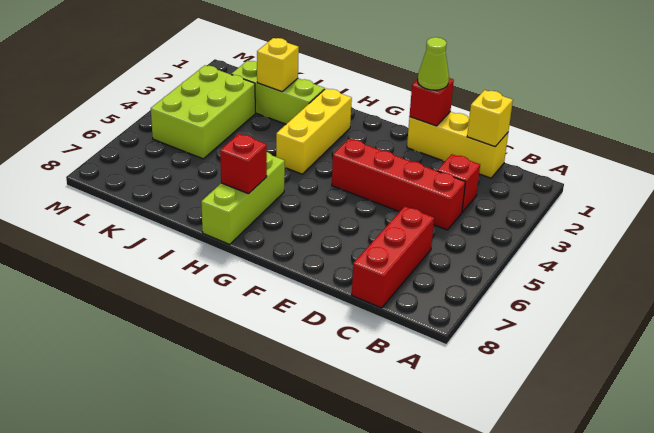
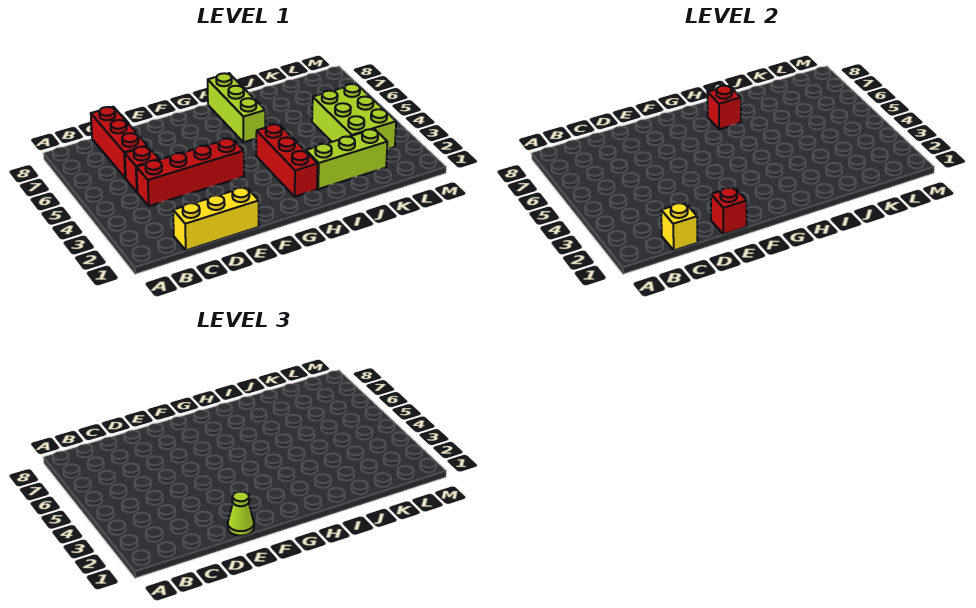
red 1x1 brick [437,154,480,212] -> red 1x1 brick moved to [125,146,159,192]
yellow 1x3 brick [276,88,352,174] -> red 1x3 brick [256,124,318,196]
yellow 1x1 brick [257,38,299,92] -> none

